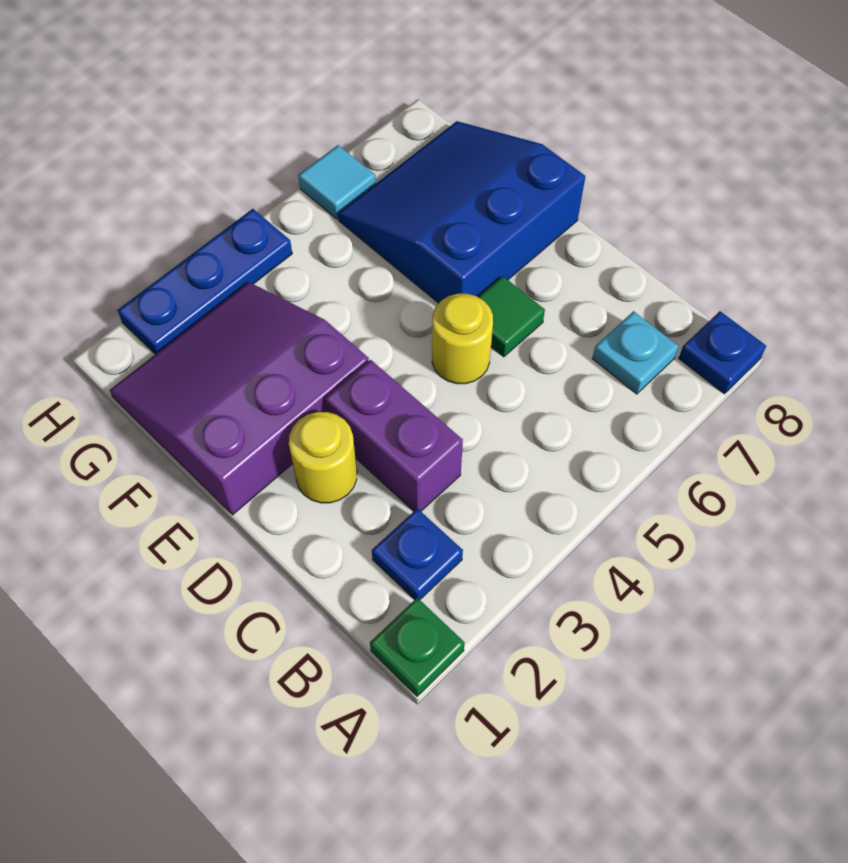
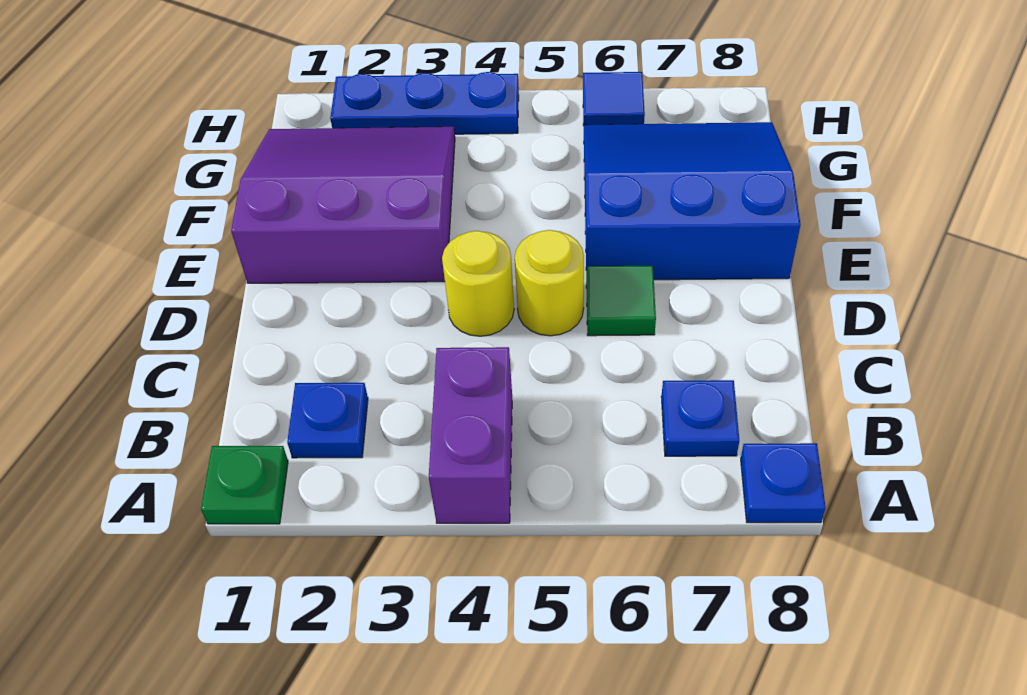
cyan 1x1 plate [592,311,678,394] -> blue 1x1 plate [661,380,739,456]
purple 1x2 brick [325,360,463,511] -> purple 1x2 brick moved to [429,347,512,523]
yellow 1x1 round brick [289,412,357,503] -> yellow 1x1 round brick moved to [442,231,514,336]
cyan 1x1 tile [298,145,376,219] -> blue 1x1 tile [583,72,645,126]

